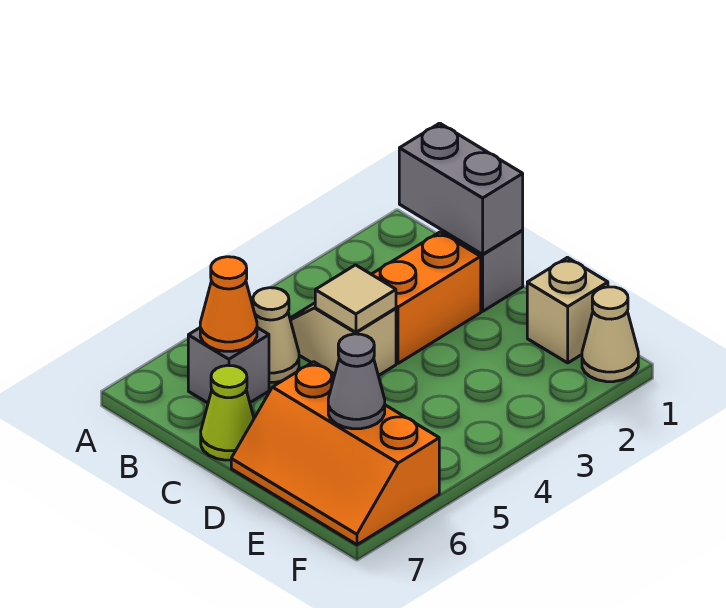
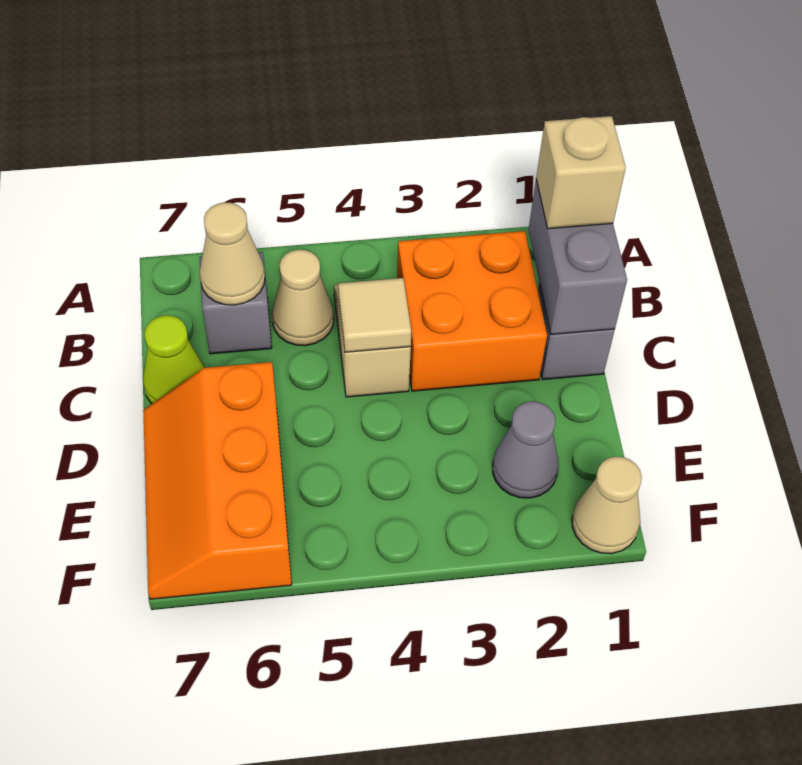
orange 1x1 cone [200,257,257,351] -> tan 1x1 cone [199,202,265,305]
orange 1x2 brick [371,232,481,363] -> orange 2x2 brick [397,231,547,391]
tan 1x1 brick [527,258,608,363] -> tan 1x1 brick moved to [536,116,626,229]
grey 1x1 cone [328,334,385,429] -> grey 1x1 cone moved to [493,401,558,498]

